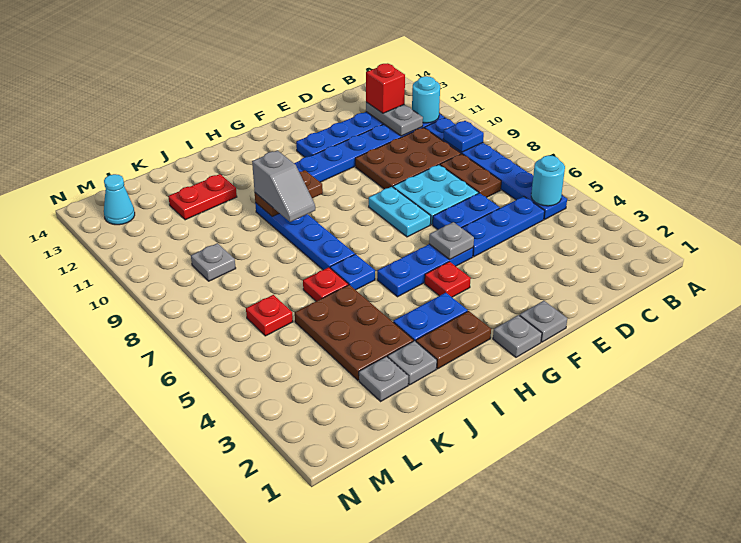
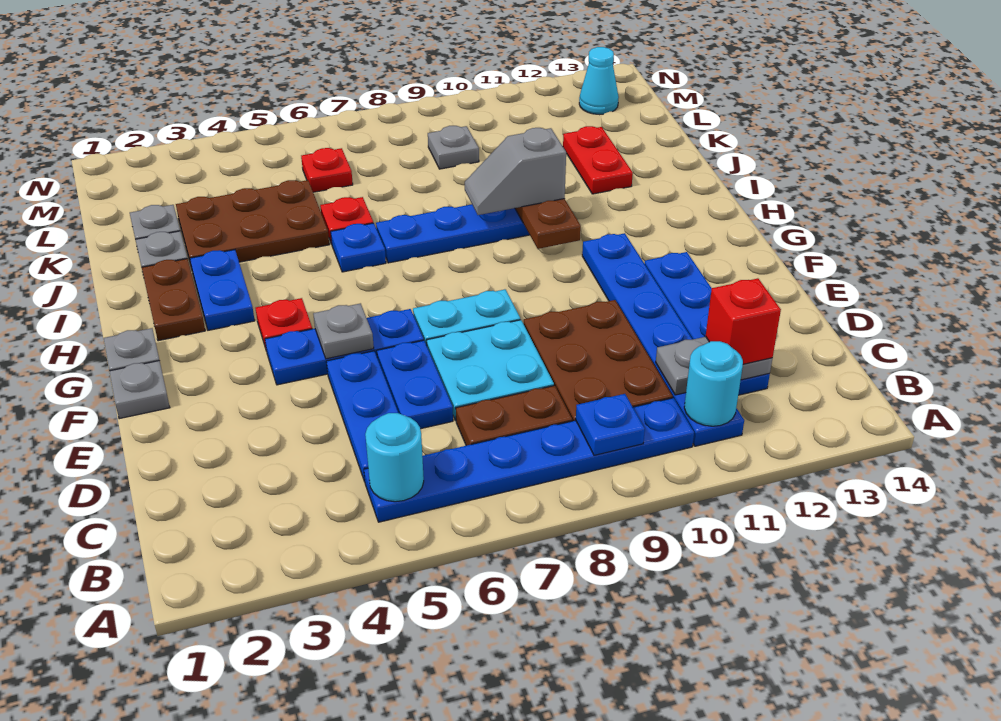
blue 1x3 plate [377,244,473,297] -> blue 1x3 plate turned to [265,309,424,385]

